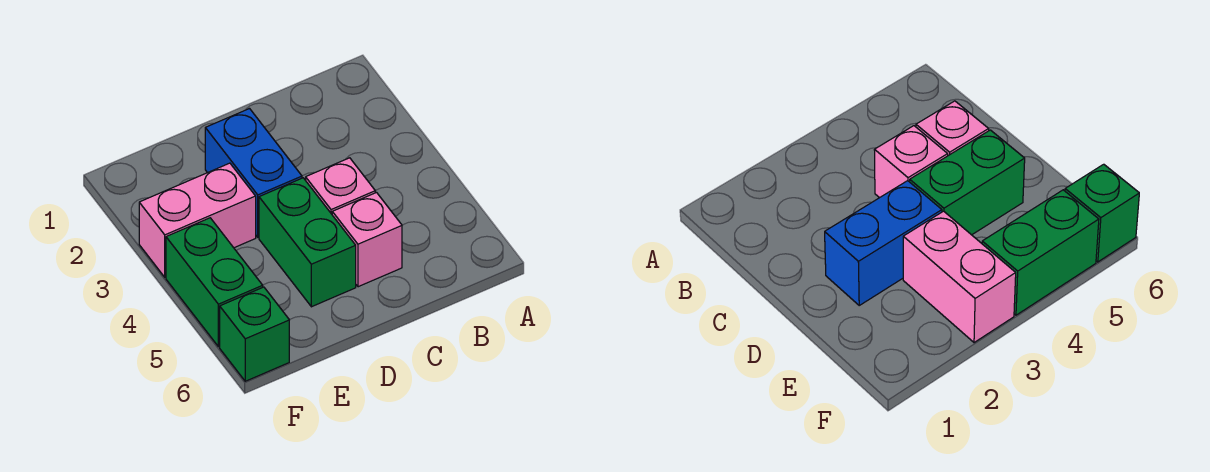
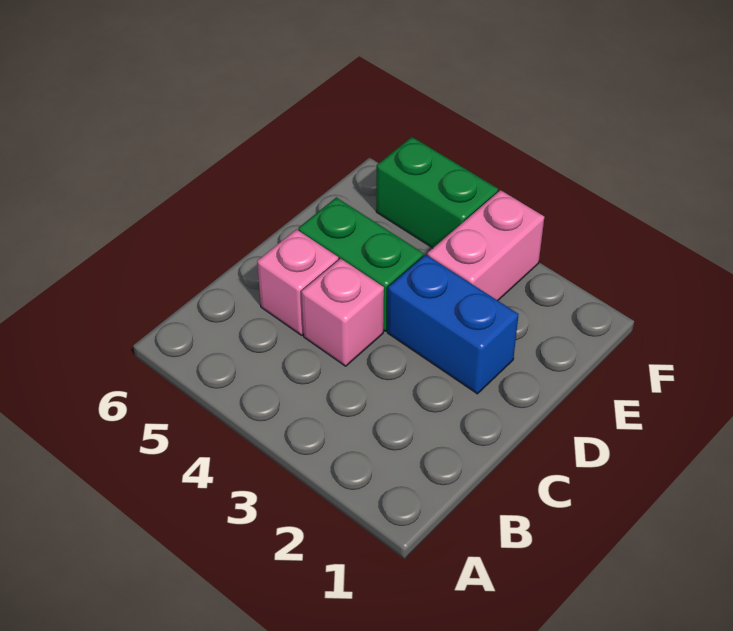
green 1x1 brick [220,287,289,381] -> none

